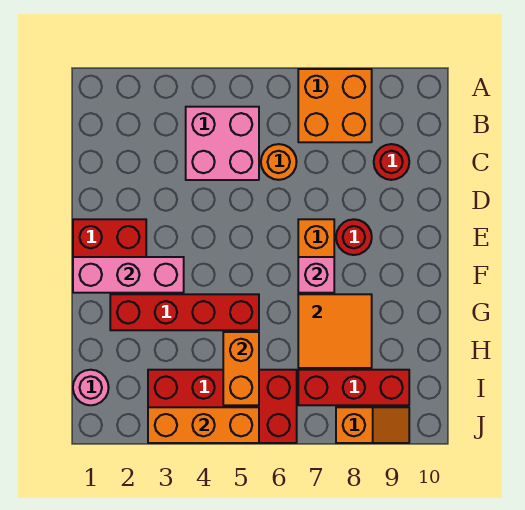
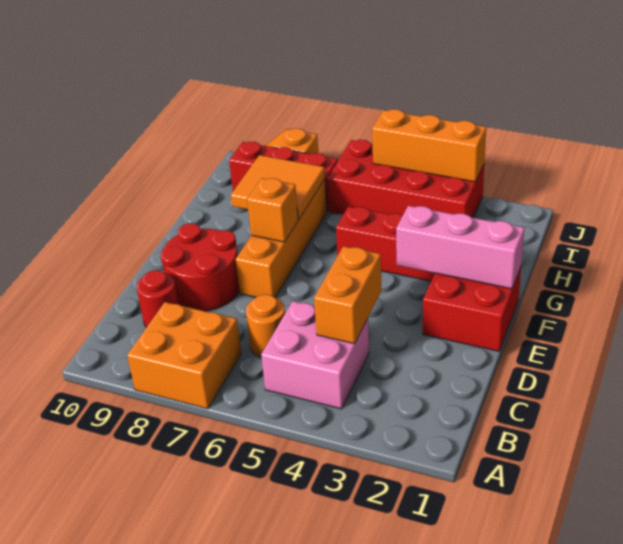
red 1x1 round brick [336,219,372,255] -> red 2x2 round brick [161,224,240,311]
pink 1x1 brick [298,257,334,293] -> orange 1x1 brick [247,178,298,242]
orange 1x2 brick [223,332,259,405] -> orange 1x2 brick moved to [314,246,381,344]
pink 1x1 round brick [73,370,109,405] -> none

